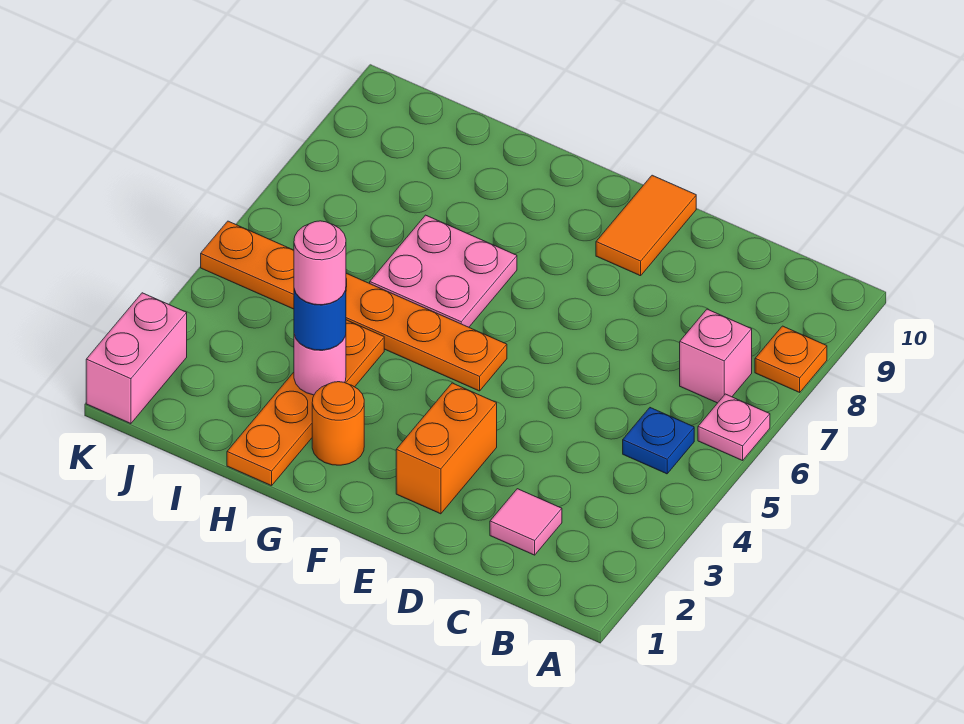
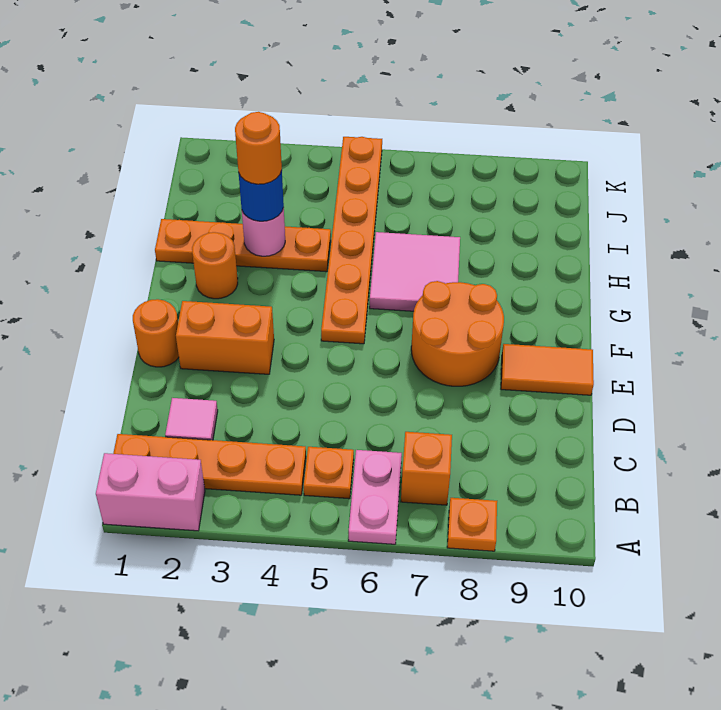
pink 1x1 plate [698,394,770,460] -> pink 1x2 plate [349,450,402,544]
none -> orange 1x4 plate [113,434,306,495]
blue 1x1 plate [623,408,694,474] -> orange 1x1 plate [304,447,354,499]
pink 1x1 brick [680,309,752,403] -> orange 1x1 brick [401,432,452,505]
none -> orange 1x1 round brick [133,299,179,367]
none -> orange 2x2 round brick [411,281,504,386]
pink 2x2 plate [370,215,517,327] -> pink 2x2 tile [370,232,460,311]
pink 1x1 round brick [294,221,346,305] -> orange 1x1 round brick [235,112,282,184]
pink 1x2 brick [86,293,187,424] -> pink 1x2 brick moved to [96,453,205,531]

